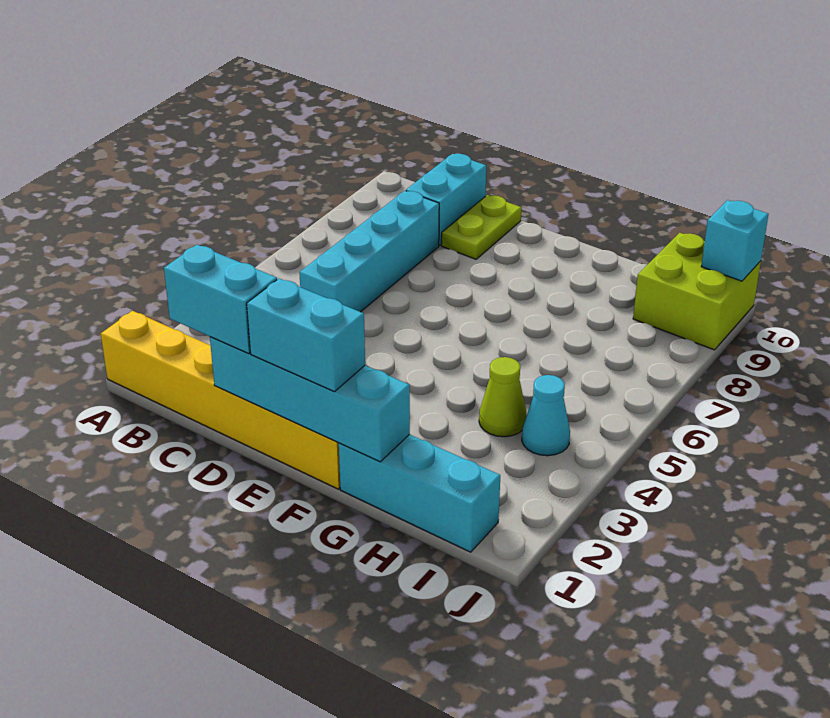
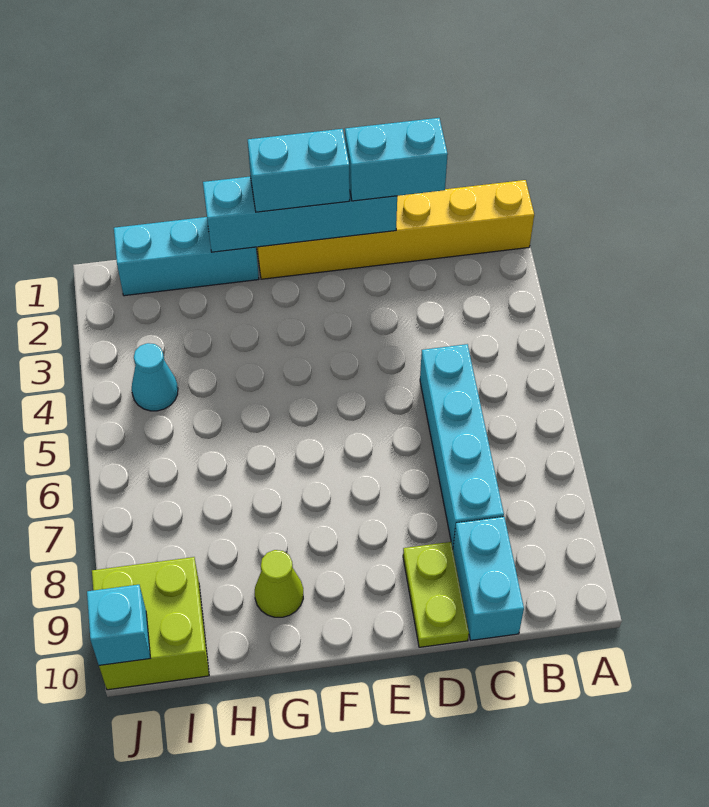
lime 1x1 cone [479,357,527,437] -> lime 1x1 cone moved to [255,550,303,617]

